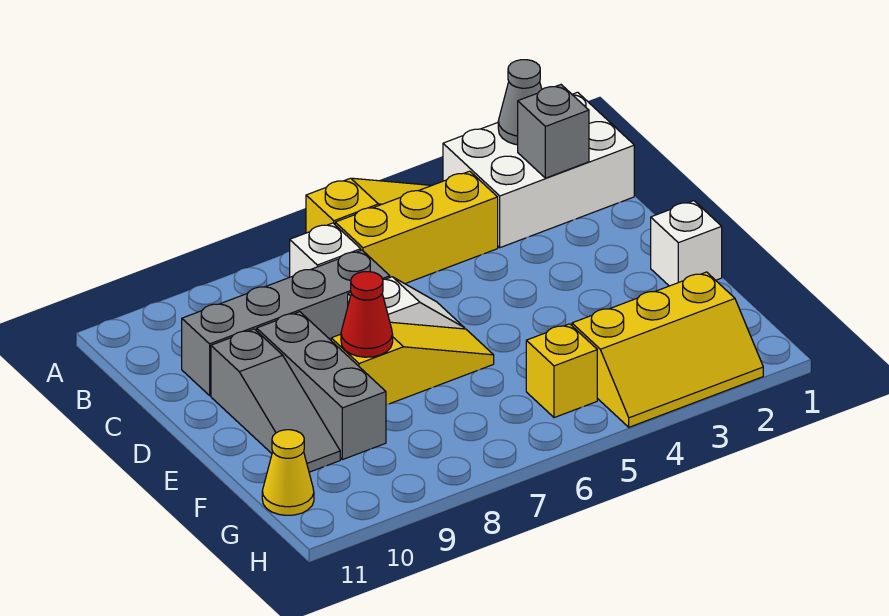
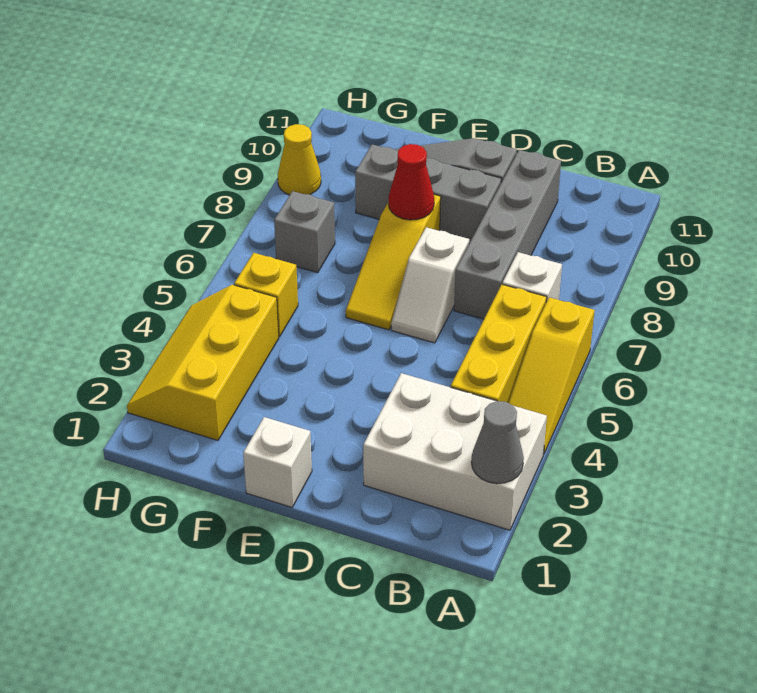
white 2x3 brick [443,92,634,248] -> white 2x3 brick turned to [363,373,547,530]
grey 1x1 brick [518,85,589,178] -> grey 1x1 brick moved to [274,191,335,273]
yellow 1x1 cone [262,430,314,515] -> yellow 1x1 cone moved to [278,124,321,195]

